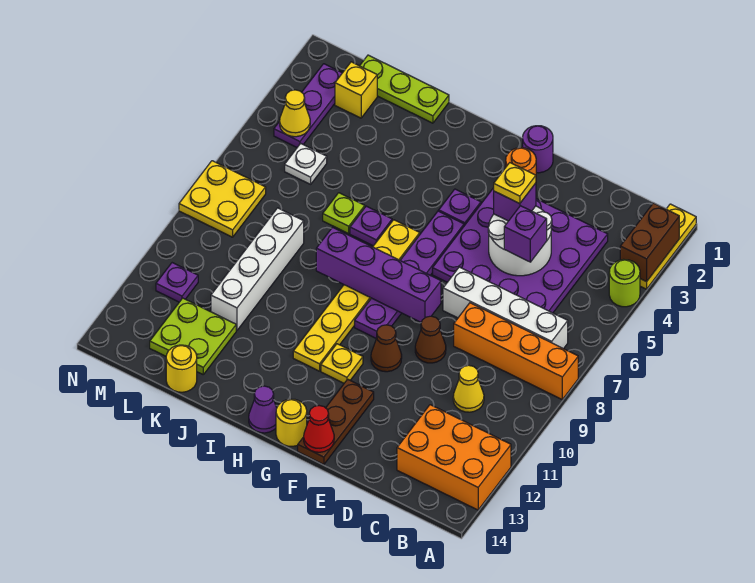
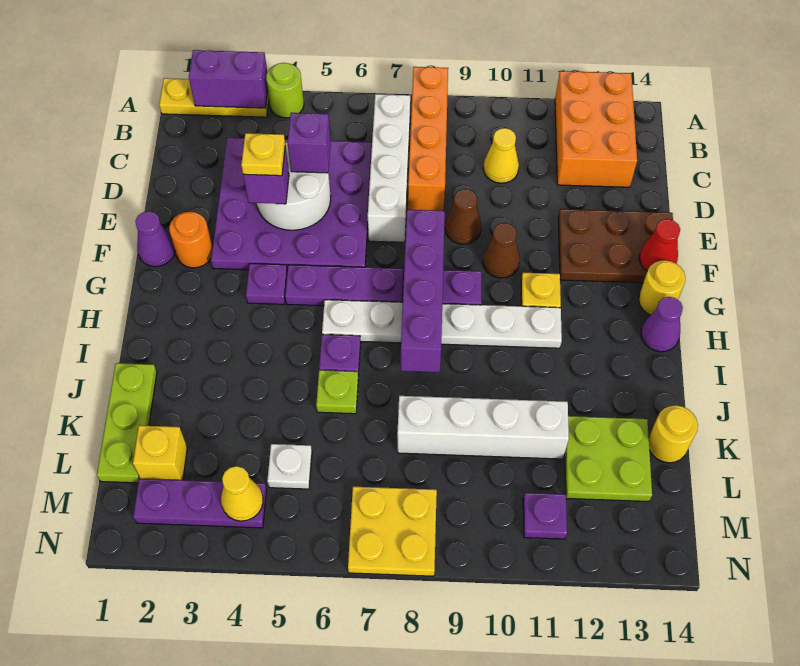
brown 1x2 brick [620,203,679,282] -> purple 1x2 brick [189,50,268,108]
purple 1x1 round brick [523,126,553,173] -> purple 1x1 cone [136,211,175,267]
brown 1x3 plate [298,379,374,464] -> brown 2x3 plate [558,209,673,283]
yellow 1x6 plate [293,220,420,371] -> white 1x6 plate [322,300,562,348]

